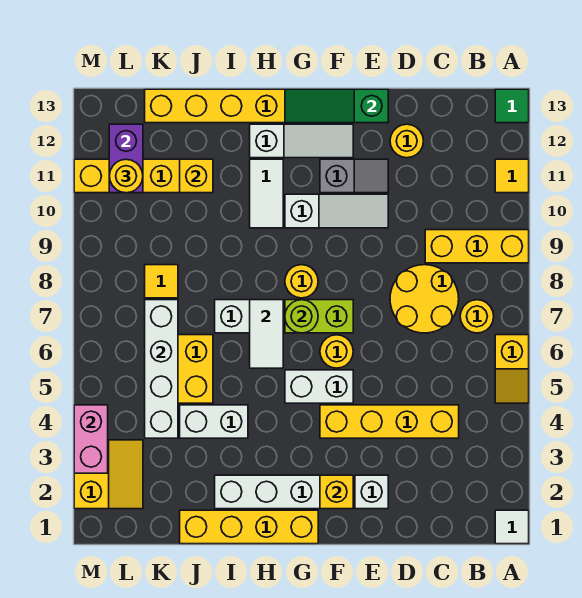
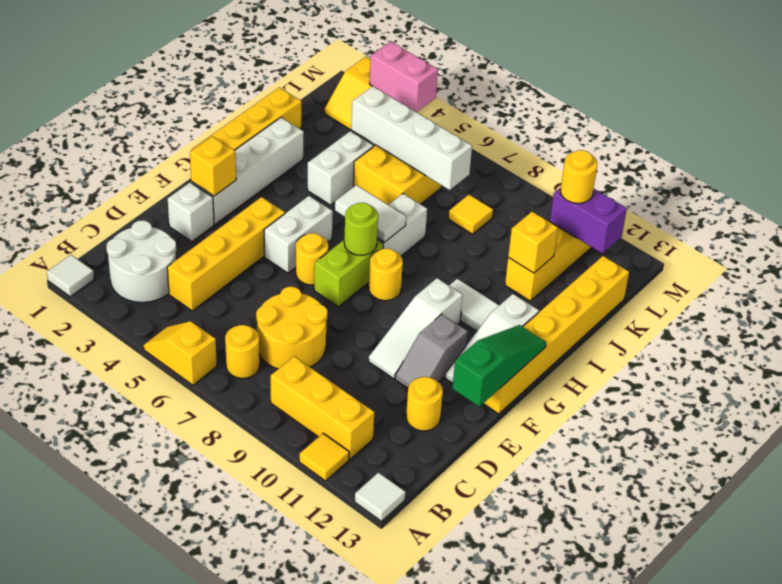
yellow 1x3 brick [425,230,529,263] -> yellow 1x3 brick turned to [271,356,374,459]
green 1x1 tile [495,89,529,123] -> white 1x1 tile [355,473,405,521]
none -> white 2x2 round brick [106,221,176,302]

